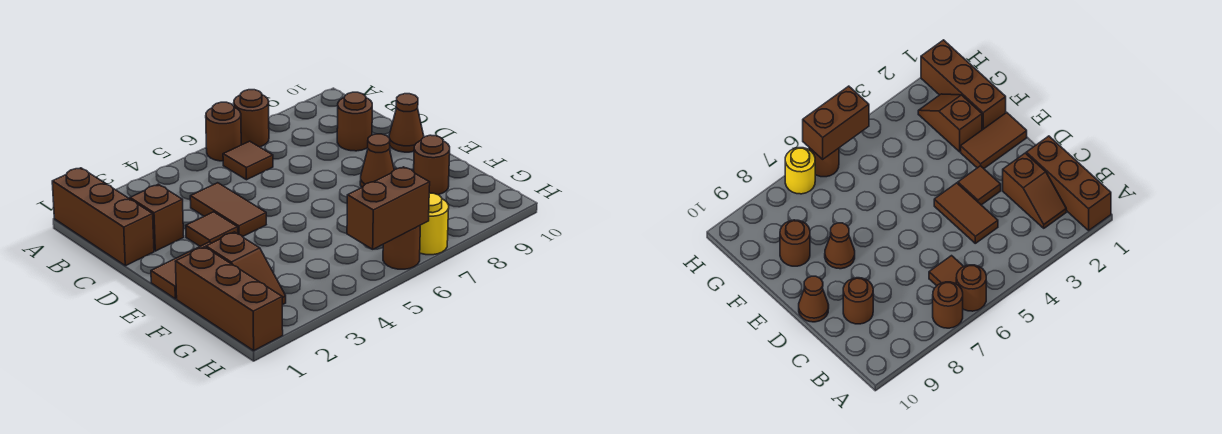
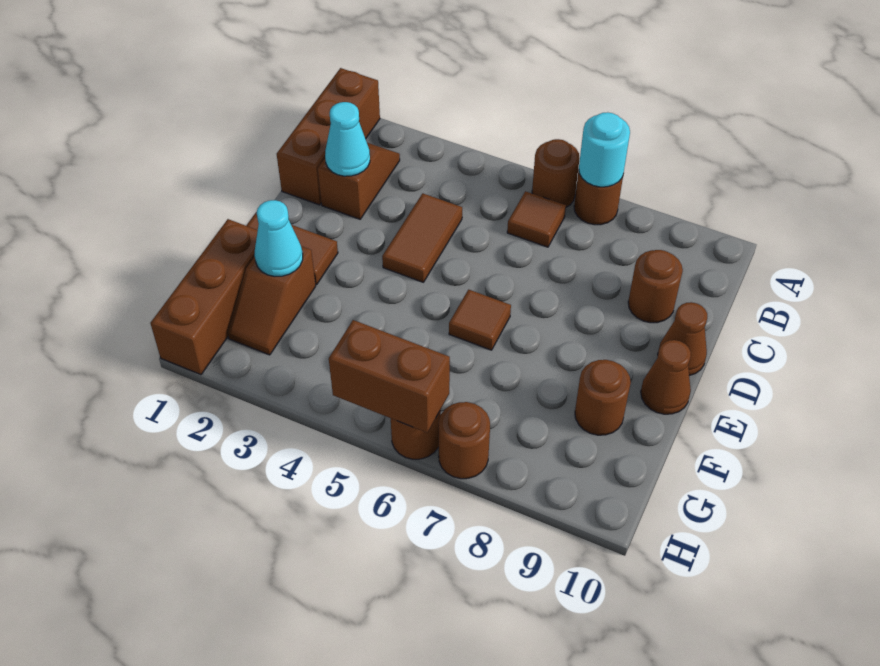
none -> cyan 1x1 round brick [579,112,630,187]
none -> cyan 1x1 cone [325,102,370,176]
brown 1x1 tile [186,212,238,246] -> brown 1x1 tile moved to [449,290,511,350]
brown 1x1 cone [360,134,394,187] -> brown 1x1 cone moved to [641,340,691,414]
none -> cyan 1x1 cone [255,200,303,276]
yellow 1x1 round brick [420,193,449,255] -> brown 1x1 round brick [439,402,490,479]

